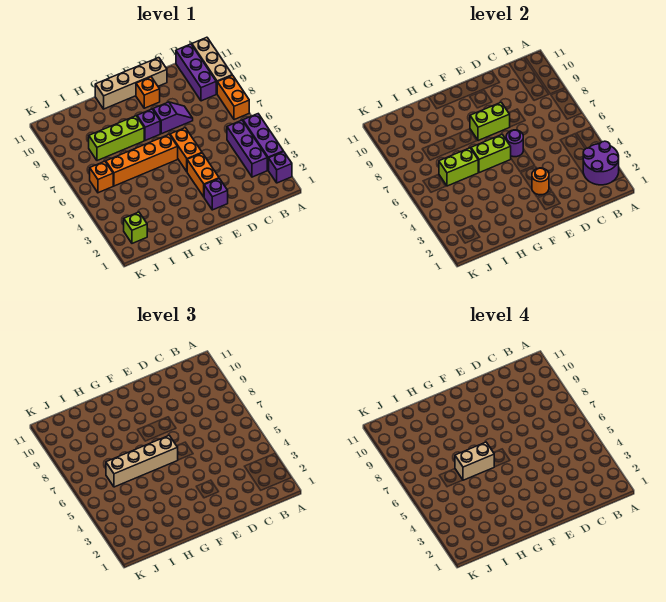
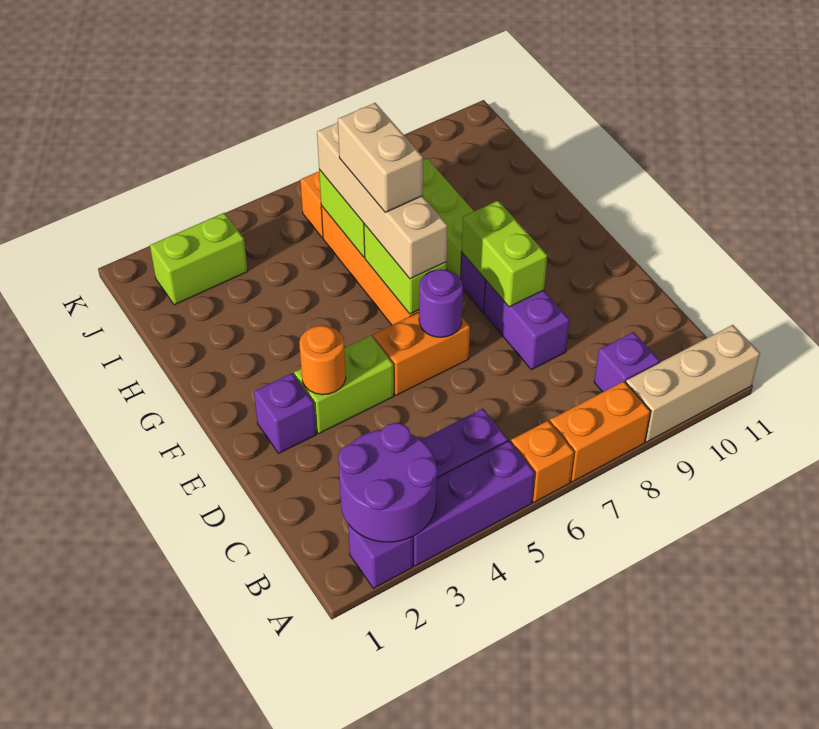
purple 1x3 brick [176,44,216,101] -> purple 1x1 brick [594,332,659,392]
purple 1x2 slope [153,102,193,134] -> purple 1x2 brick [484,281,569,370]
tan 1x4 brick [95,58,167,109] -> none
orange 1x2 brick [187,153,219,197] -> lime 1x2 brick [294,335,394,434]
orange 1x1 brick [136,77,160,108] -> orange 1x1 brick moved to [511,421,574,502]
lime 1x1 brick [124,212,147,243] -> lime 1x2 brick [150,213,248,305]

